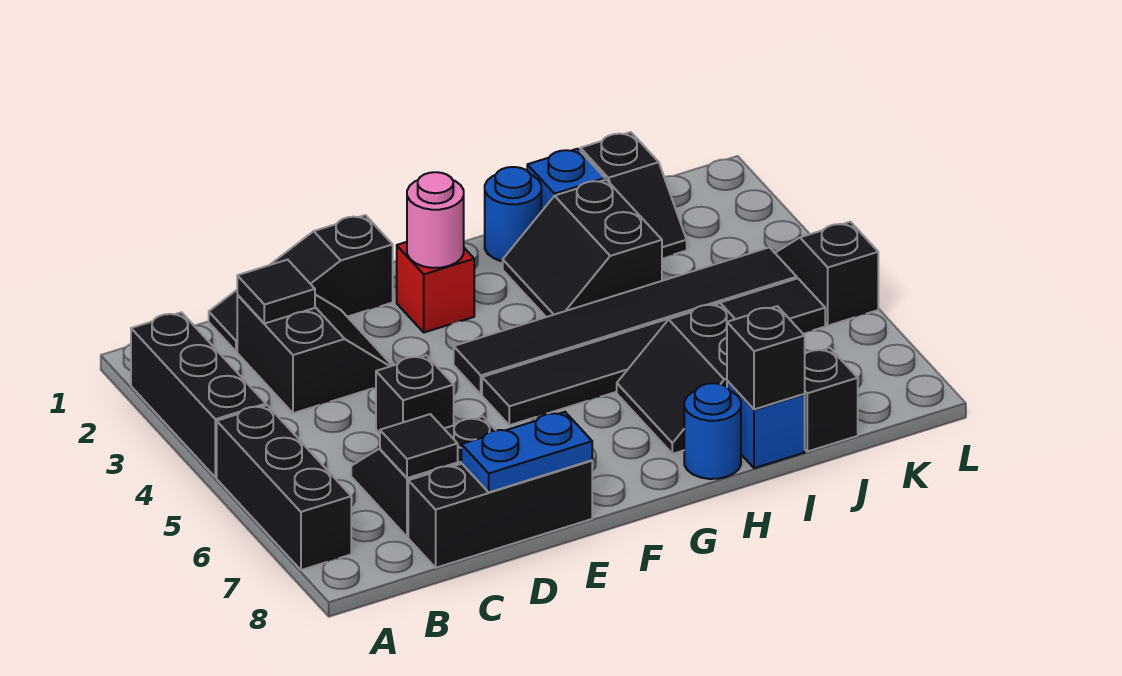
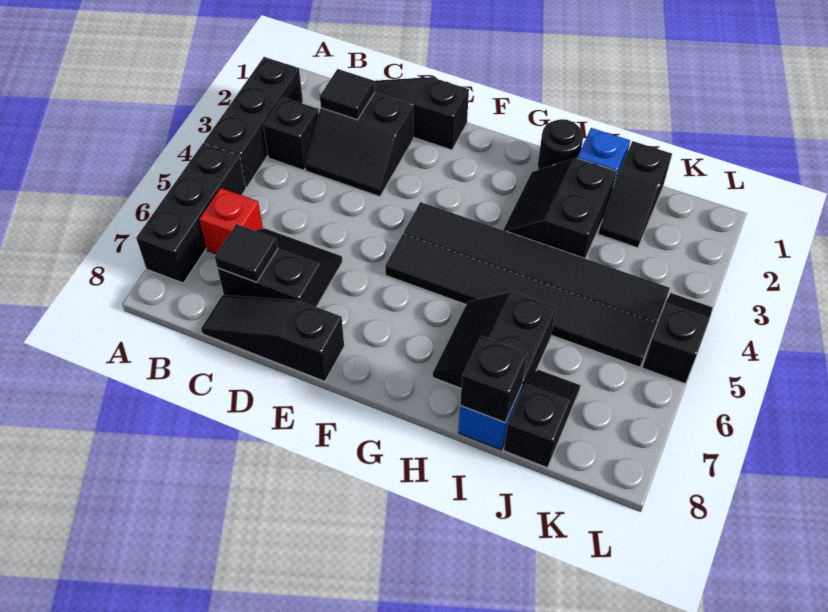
black 2x2 slope [237,295,392,413] -> black 2x2 slope turned to [305,93,413,197]
black 1x3 brick [408,460,592,568] -> black 1x3 slope [201,295,344,381]
black 1x1 brick [376,355,454,433] -> black 1x1 brick moved to [263,97,319,170]
blue 1x2 plate [461,412,592,492] -> none
red 1x1 brick [397,242,474,332] -> red 1x1 brick moved to [199,188,263,254]
pink 1x1 round brick [407,172,464,268] -> none
blue 1x1 round brick [485,167,541,261] -> black 1x1 round brick [538,119,583,170]
blue 1x1 round brick [684,383,741,479] -> none

